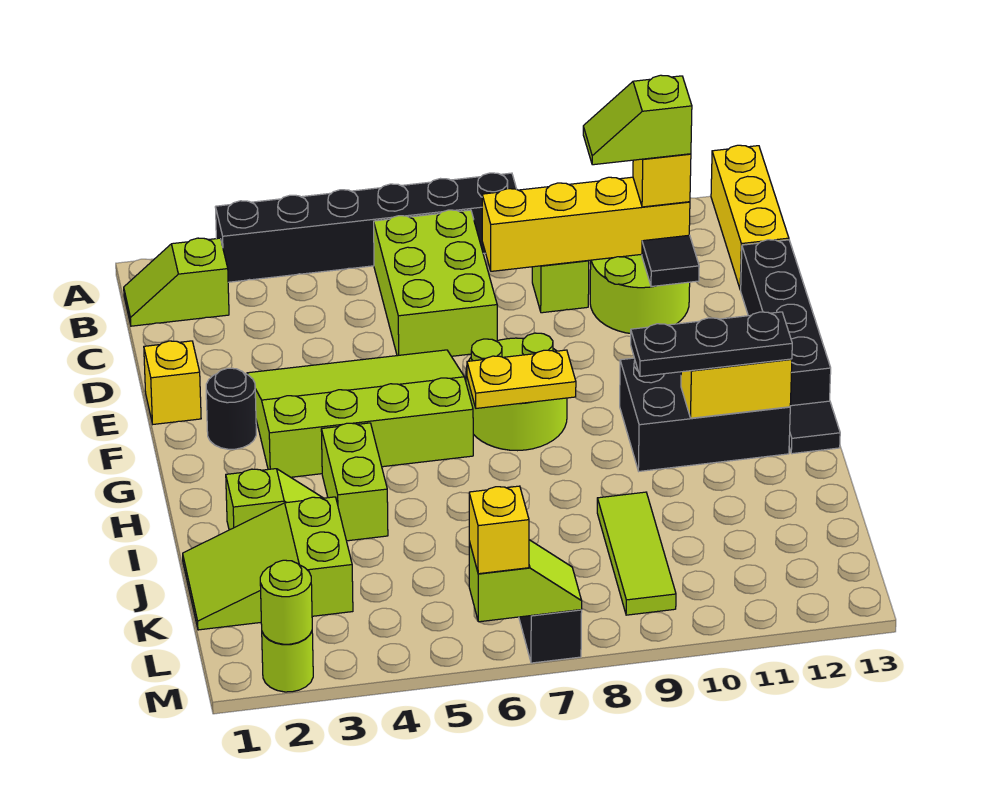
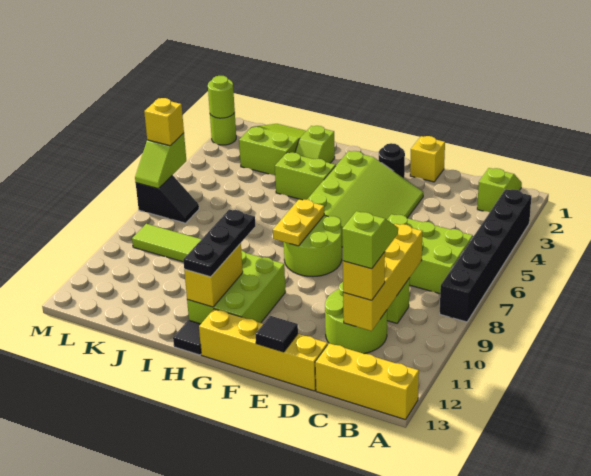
black 1x1 tile [642,235,699,287] -> black 1x1 tile moved to [255,316,298,352]
black 1x4 brick [741,240,831,406] -> yellow 1x4 brick [199,309,328,391]
black 2x3 brick [620,358,790,471] -> lime 2x3 brick [187,250,285,324]

